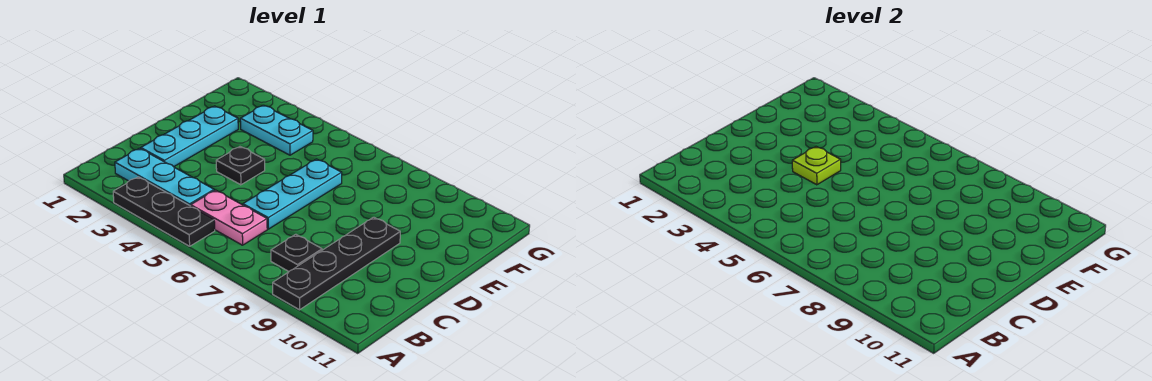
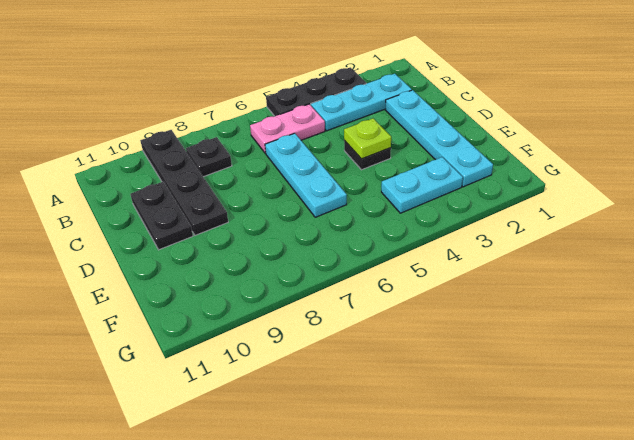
cyan 1x3 plate [141,106,238,167] -> cyan 1x4 plate [386,90,493,187]
none -> black 1x2 plate [130,182,193,250]

